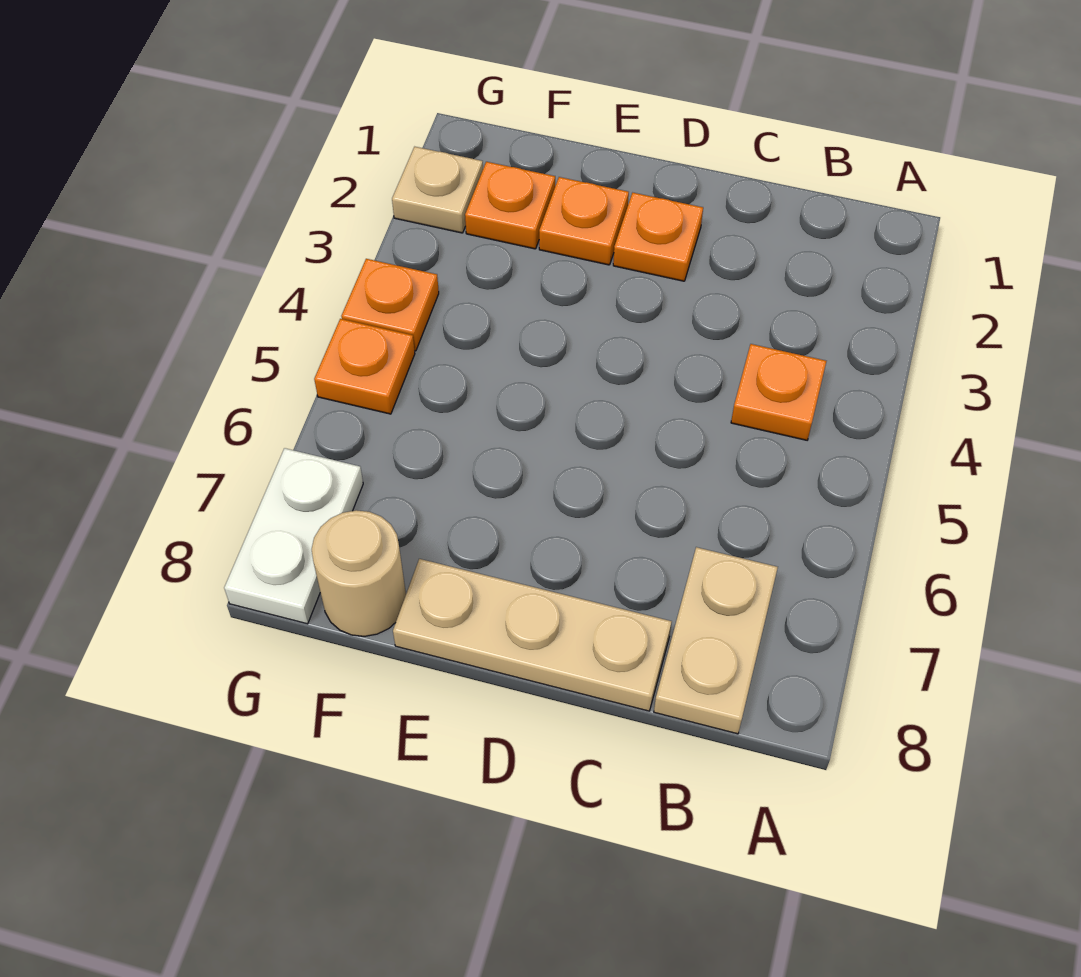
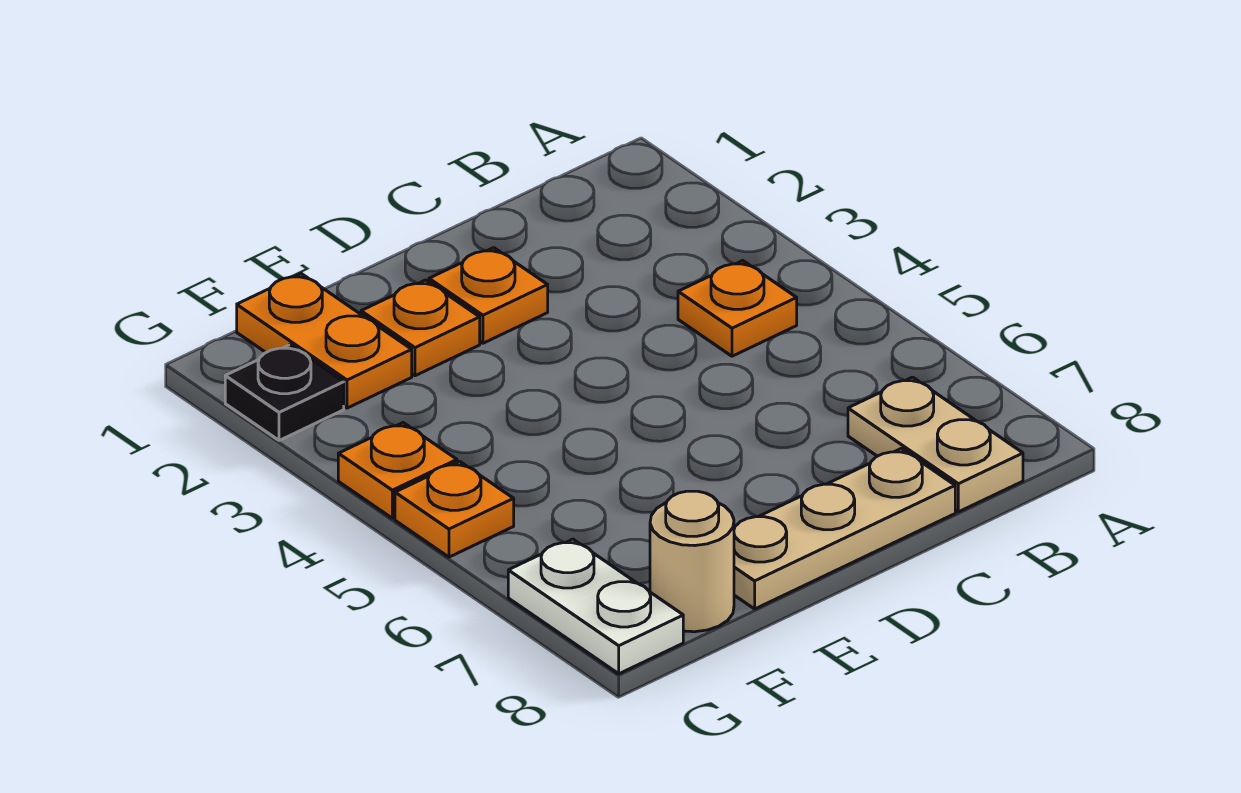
orange 1x1 plate [465,162,555,249] -> orange 1x2 plate [237,274,412,408]
tan 1x1 plate [392,147,483,233] -> black 1x1 plate [225,345,344,441]

